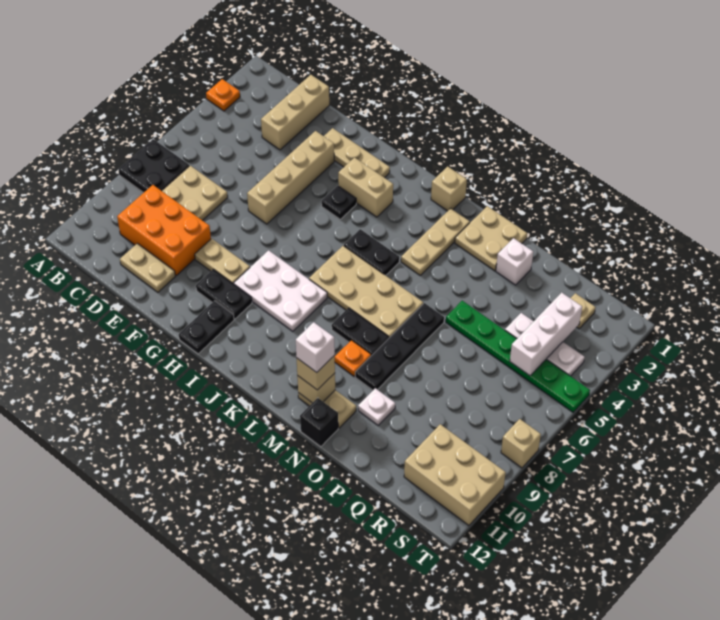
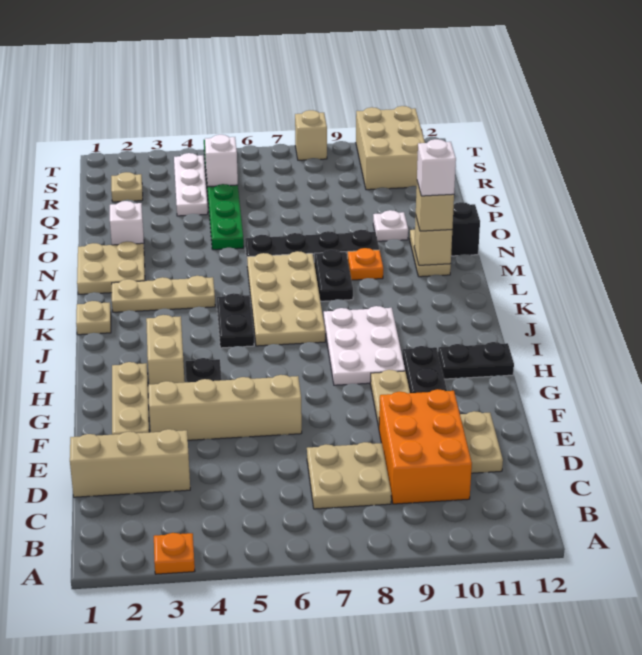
black 2x2 plate [118,139,189,193] -> none
tan 1x1 brick [431,166,467,211] -> tan 1x1 plate [76,301,111,335]
white 1x3 brick [510,292,582,376] -> white 1x1 brick [205,135,238,187]

